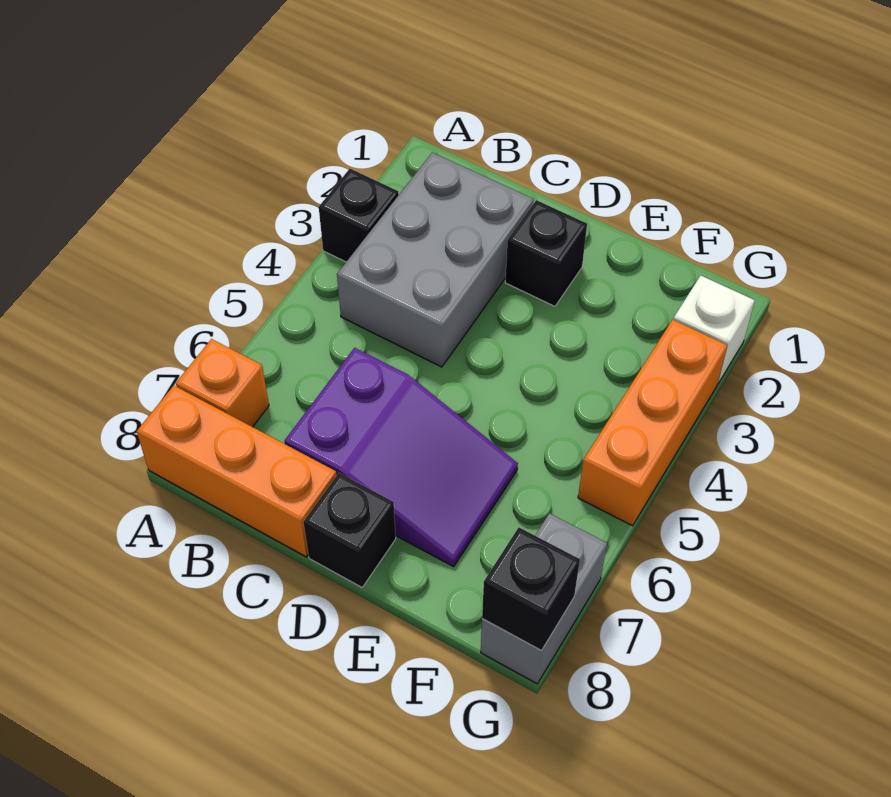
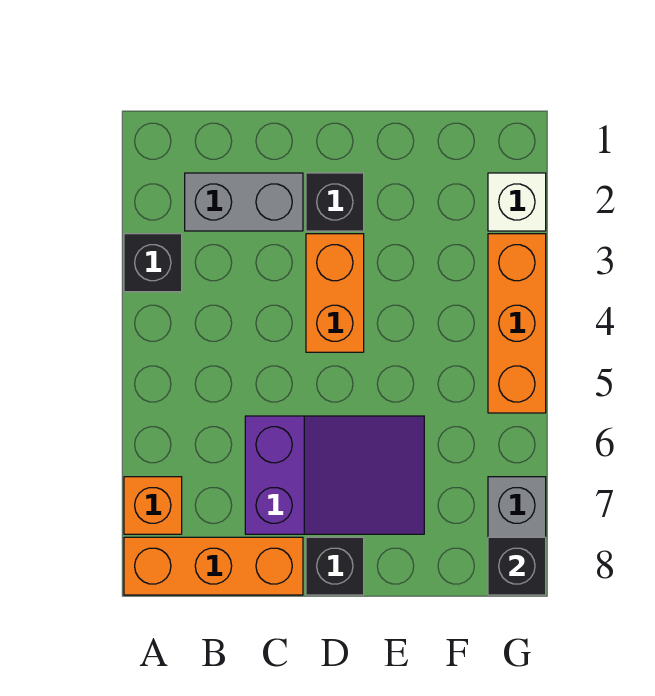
grey 2x3 brick [337,153,534,367] -> grey 1x2 brick [185,173,303,231]
none -> orange 1x2 brick [306,234,364,352]

